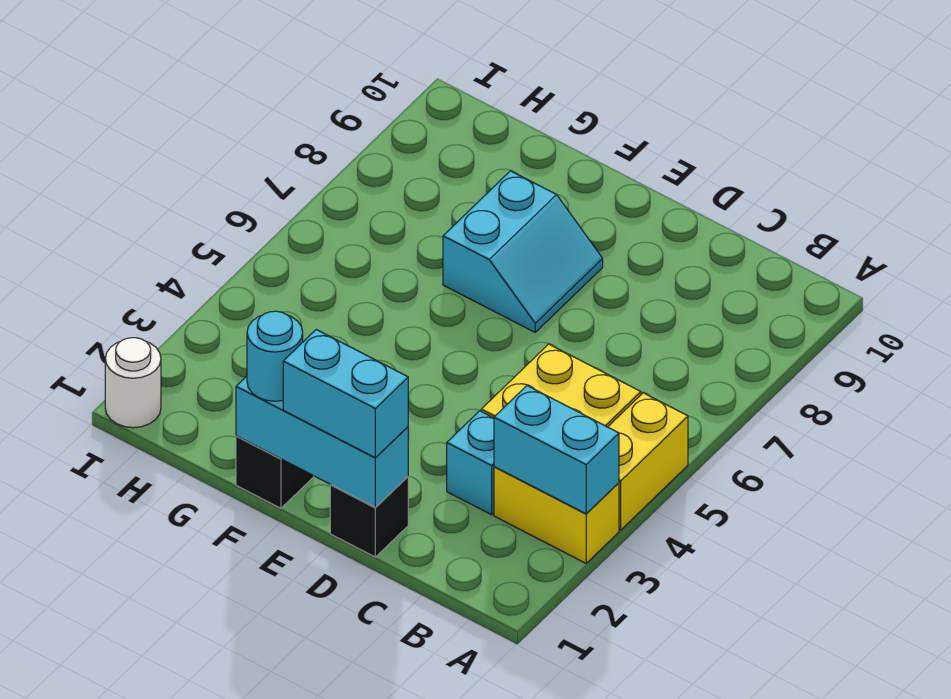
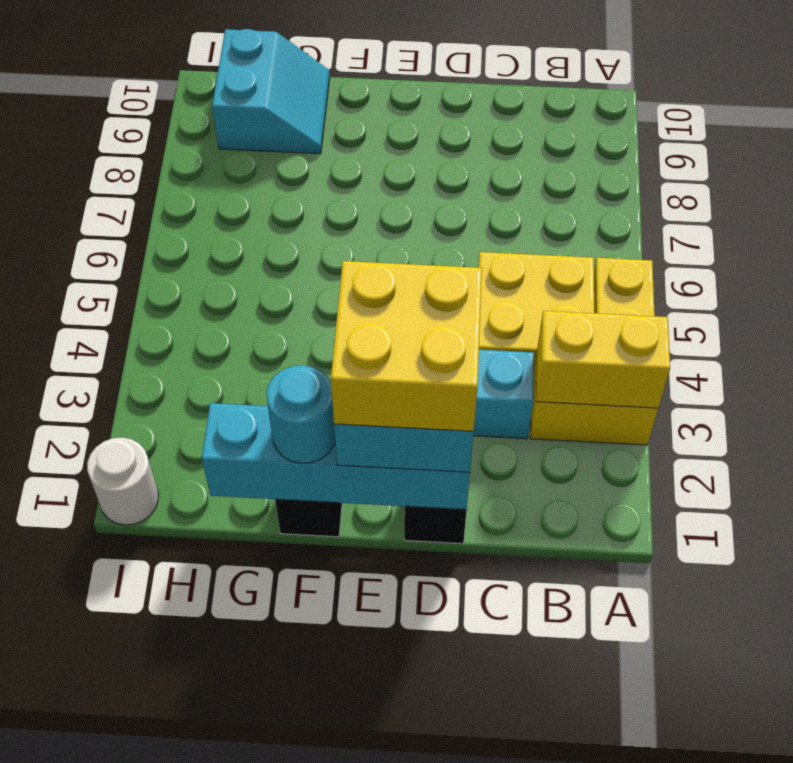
cyan 1x2 brick [494,386,619,514] -> yellow 1x2 brick [536,311,670,408]
cyan 1x3 brick [236,376,408,507] -> cyan 1x4 brick [202,403,470,510]
none -> yellow 2x2 brick [331,261,482,431]
cyan 2x2 slope [443,171,603,332] -> cyan 2x2 slope moved to [212,29,330,154]

